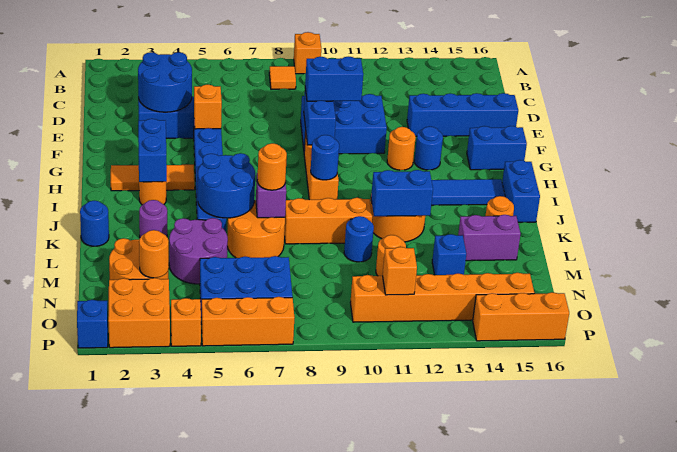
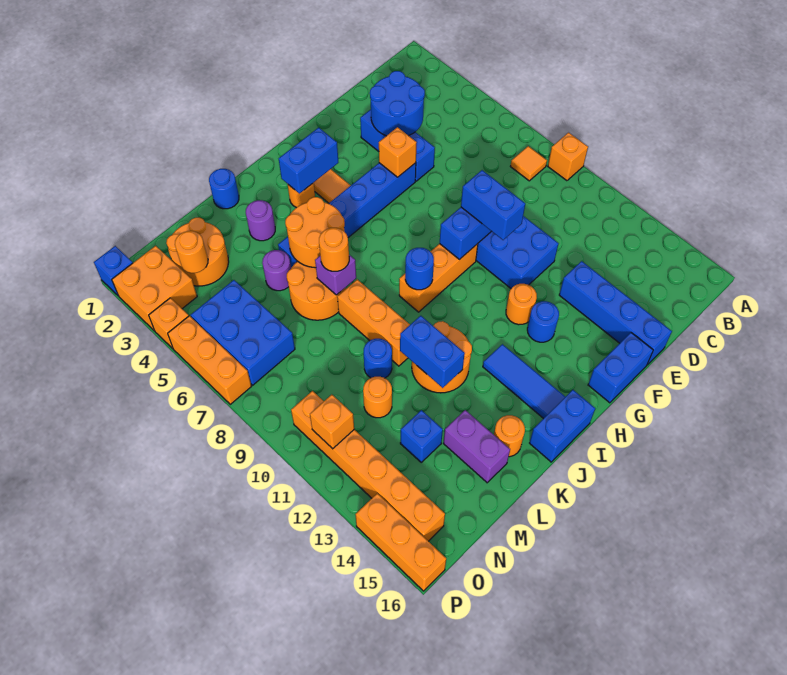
blue 1x2 brick [467,126,527,170] -> blue 1x2 brick turned to [588,333,653,403]
blue 2x2 round brick [198,153,255,218] -> orange 2x2 round brick [285,197,345,268]
purple 2x2 round brick [169,218,228,284] -> purple 1x1 round brick [262,250,291,291]

